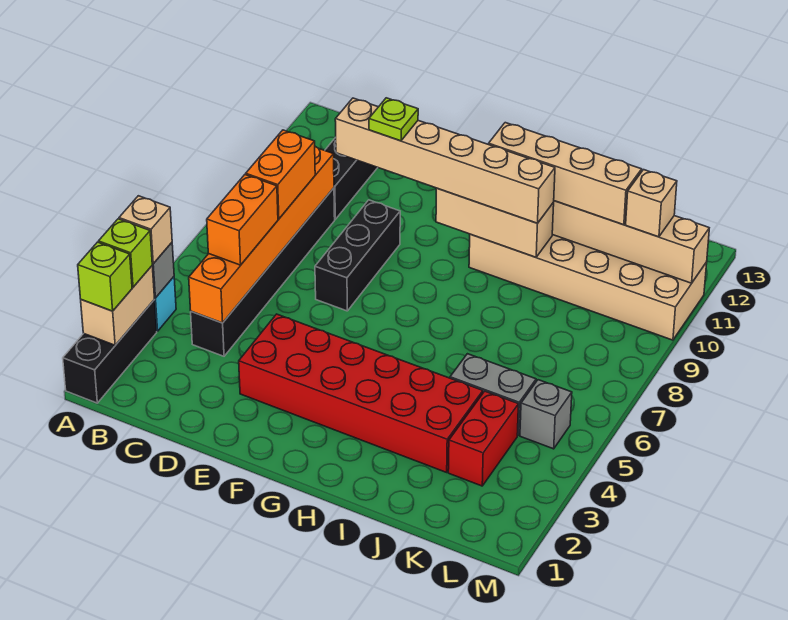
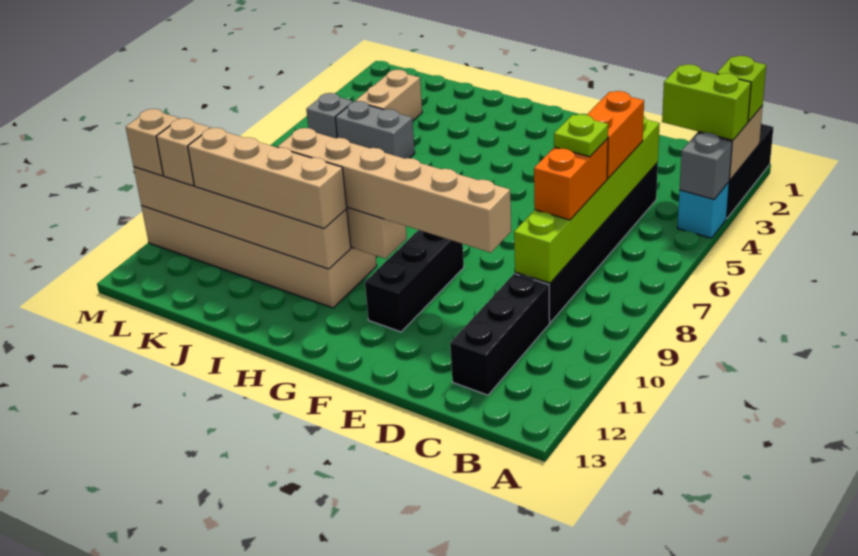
lime 1x1 brick [98,219,152,287] -> lime 1x2 brick [662,64,751,140]
tan 1x1 brick [119,196,172,264] -> tan 1x1 brick moved to [126,109,179,176]
orange 1x6 brick [189,147,334,323] -> lime 1x6 brick [514,117,660,283]
red 2x6 brick [239,314,483,472] -> none
black 1x3 brick [315,200,400,311] -> black 1x3 brick moved to [365,230,464,332]
lime 1x1 plate [369,98,418,141] -> lime 1x1 plate moved to [554,114,608,157]
red 1x2 brick [448,391,518,486] -> tan 1x2 brick [355,70,422,120]

